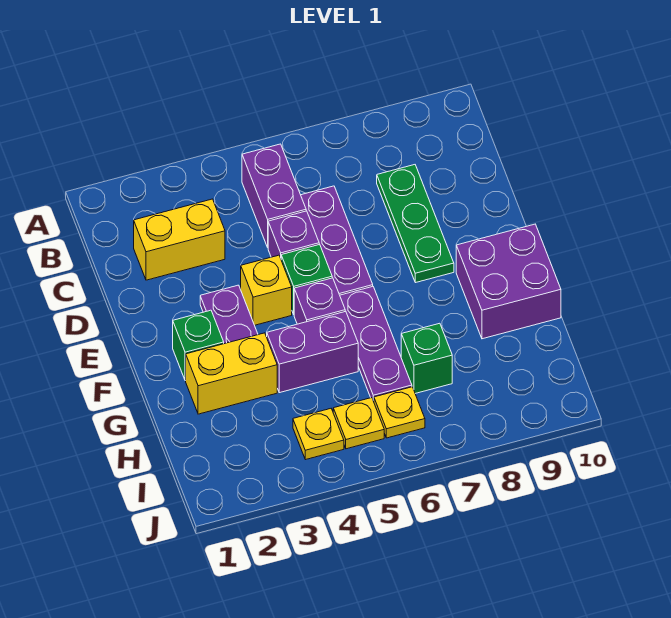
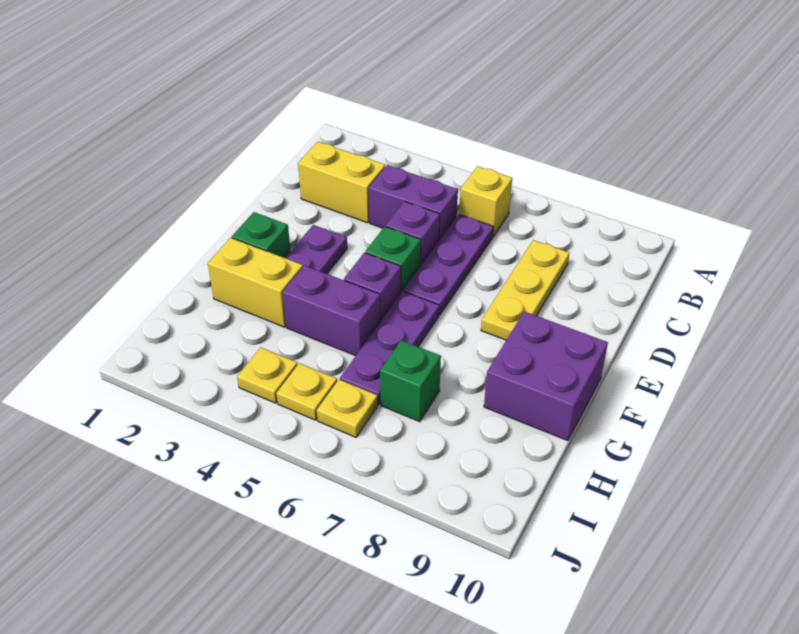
purple 1x2 brick [242,144,306,247] -> purple 1x2 brick turned to [369,165,458,241]
green 1x3 plate [377,165,454,283] -> yellow 1x3 plate [481,240,569,340]
yellow 1x1 brick [241,255,292,325] -> yellow 1x1 brick moved to [459,166,512,237]

